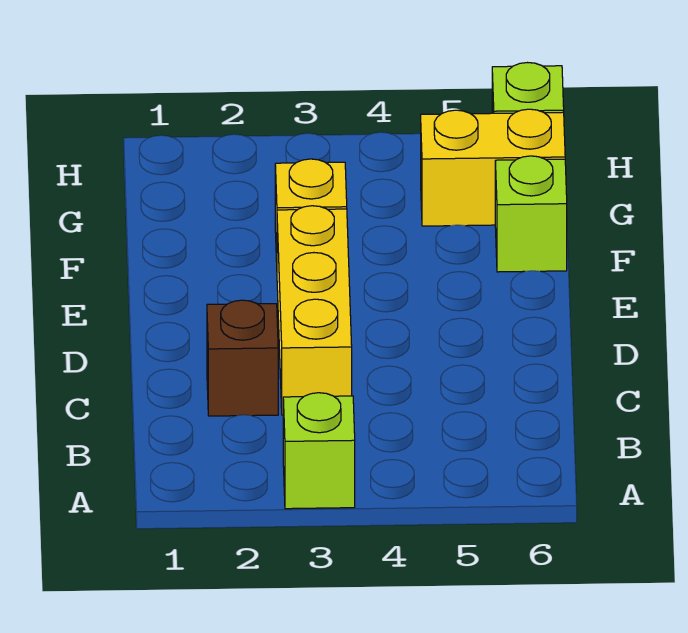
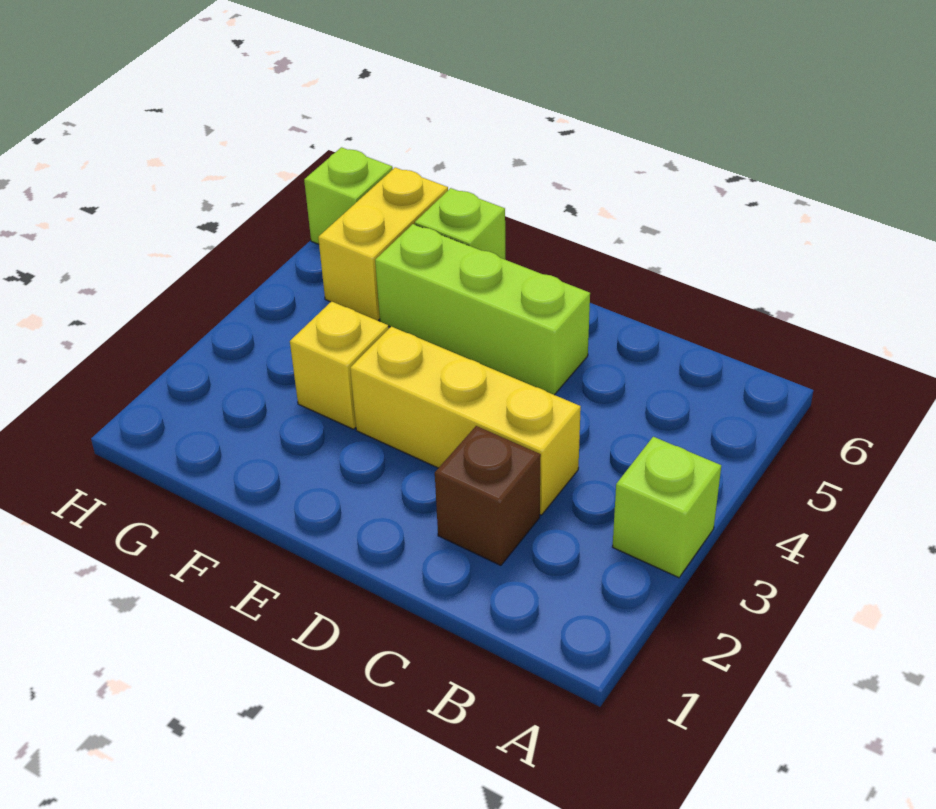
none -> lime 1x3 brick [375,224,590,395]

